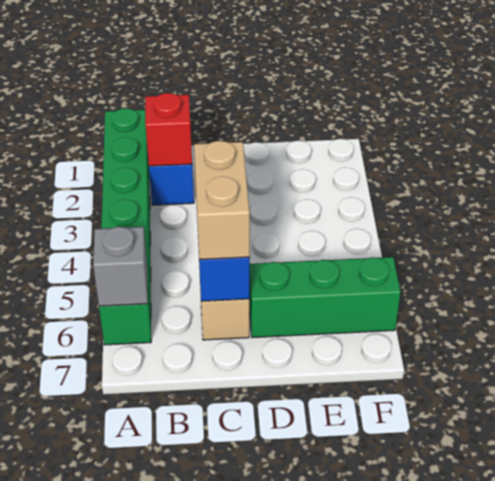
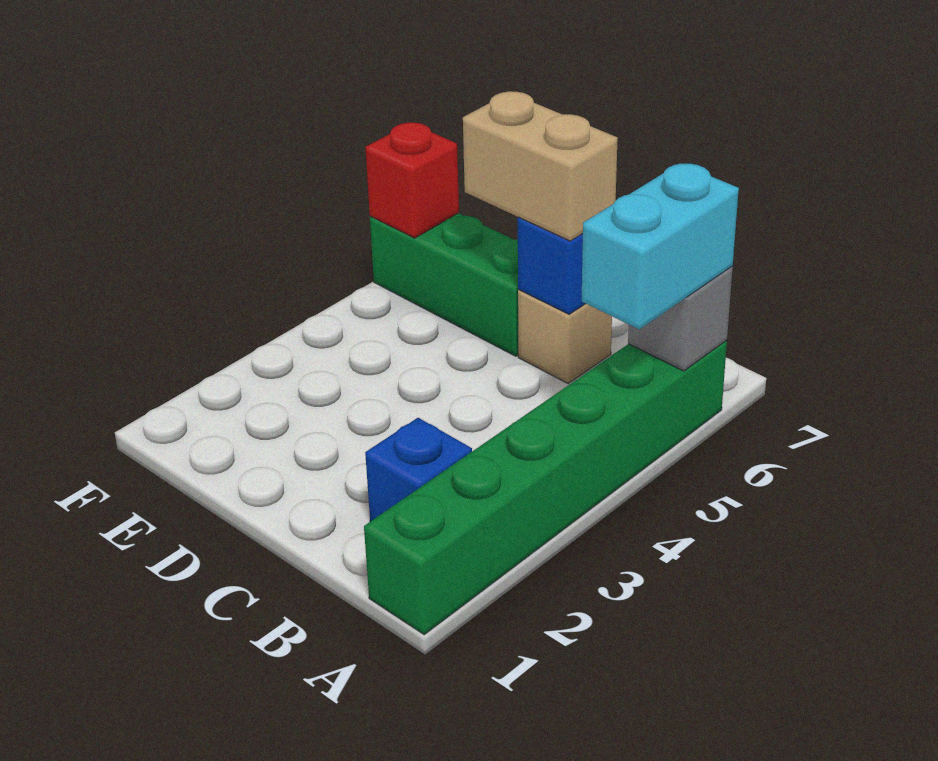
none -> cyan 1x2 brick [582,163,739,329]
red 1x1 brick [145,93,192,166] -> red 1x1 brick moved to [365,123,459,238]
tan 1x2 brick [194,141,250,260] -> tan 1x2 brick turned to [463,91,618,241]

